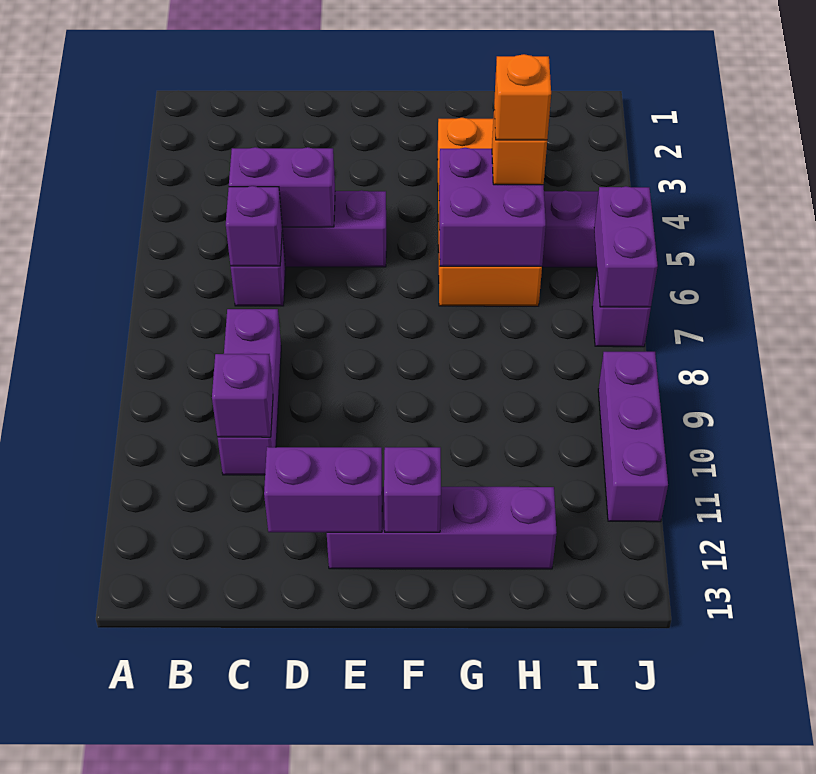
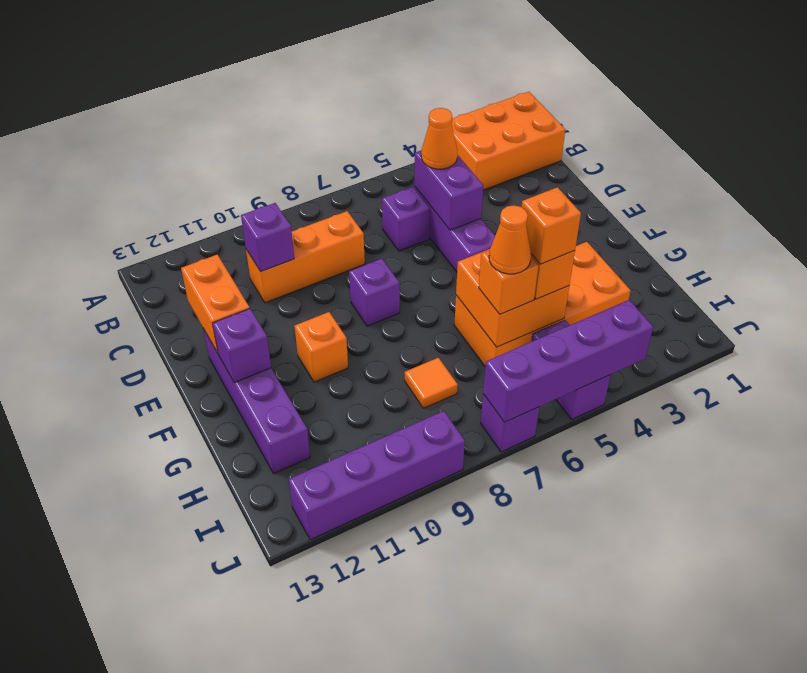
none -> orange 2x3 brick [452,92,565,190]
none -> orange 1x1 cone [421,108,457,169]
purple 1x1 brick [226,186,282,266] -> purple 1x1 brick moved to [349,259,400,326]
purple 1x3 brick [217,309,281,475] -> orange 1x3 brick [246,211,365,303]
purple 1x2 brick [264,447,382,532] -> orange 1x2 brick [181,255,250,353]
none -> orange 1x1 brick [295,312,348,382]
purple 2x2 brick [439,148,546,266] -> orange 2x2 brick [456,249,569,347]
none -> orange 1x1 brick [479,250,538,314]
none -> orange 1x1 cone [489,205,531,274]
none -> orange 1x1 tile [405,358,458,408]
purple 1x2 brick [594,186,658,307] -> purple 1x4 brick [483,300,653,422]
purple 1x3 brick [598,352,668,522] -> purple 1x4 brick [288,411,465,540]

